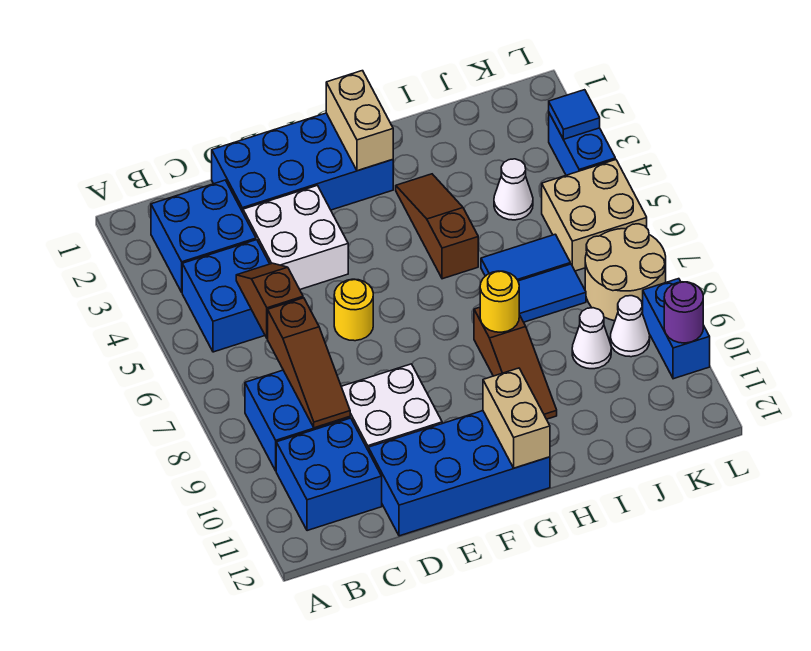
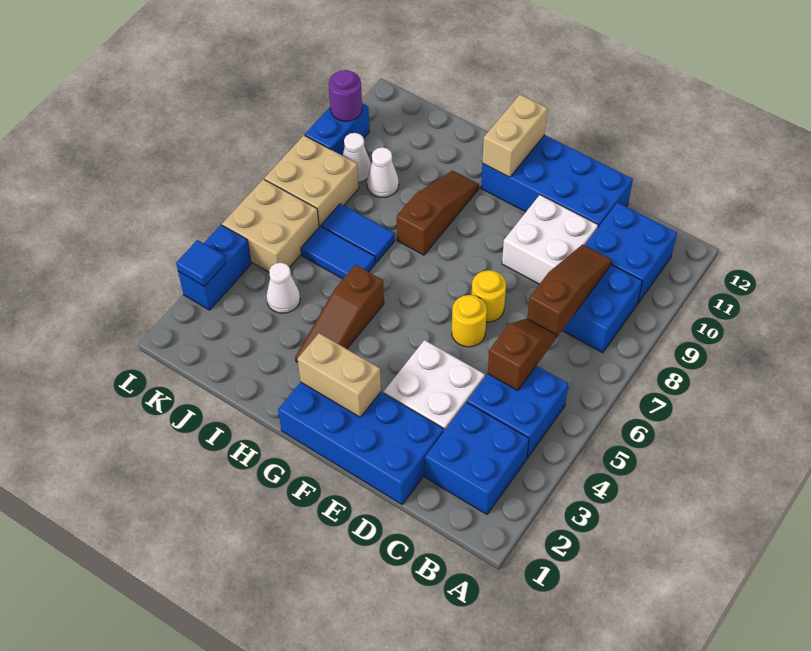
brown 1x2 slope [236,263,303,338] -> brown 1x2 slope turned to [488,319,556,391]
tan 1x2 brick [326,71,393,171] -> tan 1x2 brick turned to [297,333,381,417]
yellow 1x1 round brick [480,271,519,332] -> yellow 1x1 round brick moved to [472,270,506,322]
tan 2x2 round brick [585,224,666,321] -> tan 2x2 brick [264,135,359,227]

